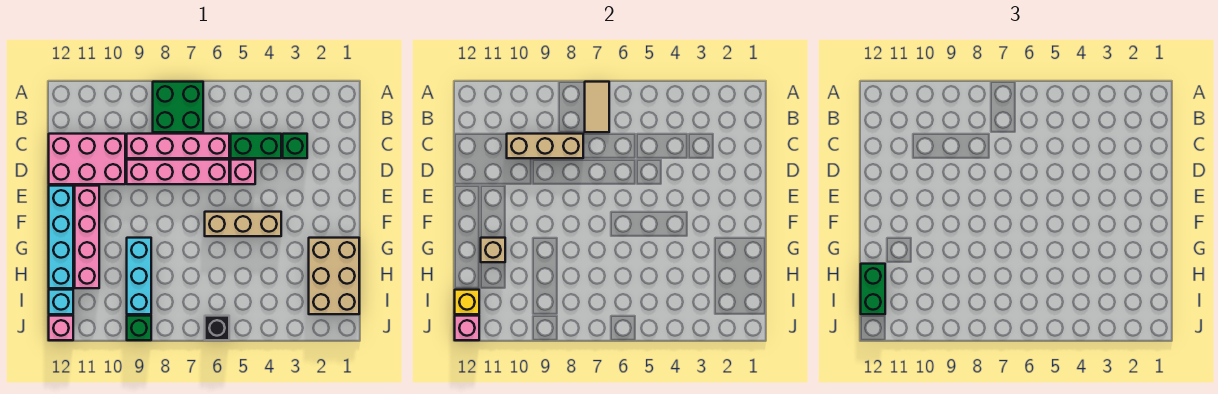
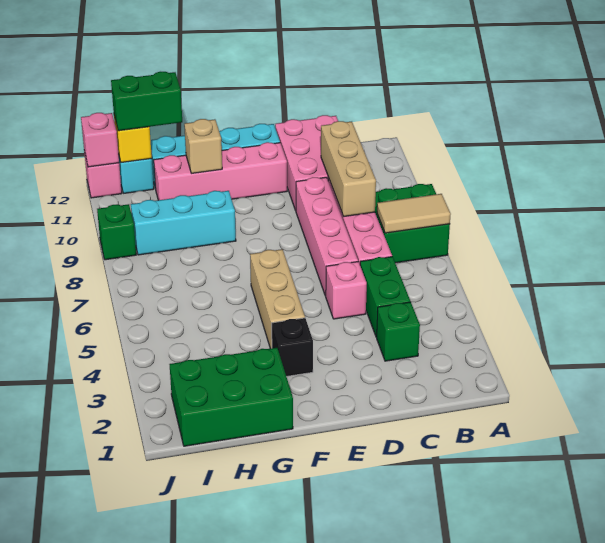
tan 2x3 brick [309,238,359,314] -> green 2x3 brick [170,348,293,446]
black 1x1 brick [205,316,229,340] -> black 1x1 brick moved to [272,318,313,376]

